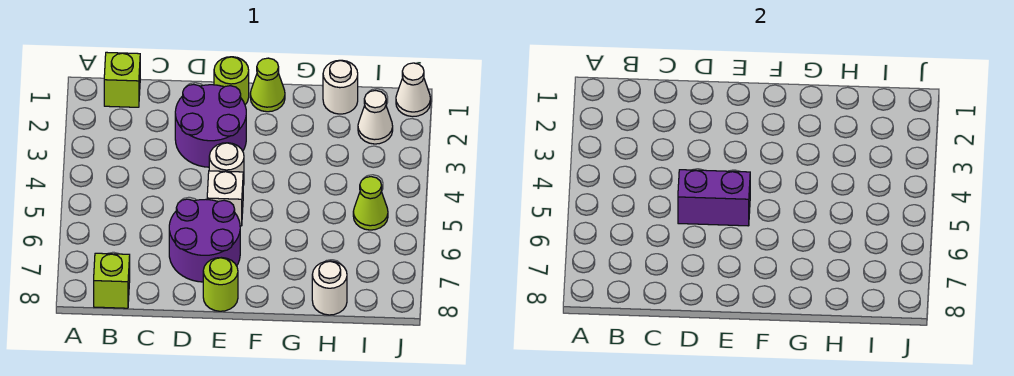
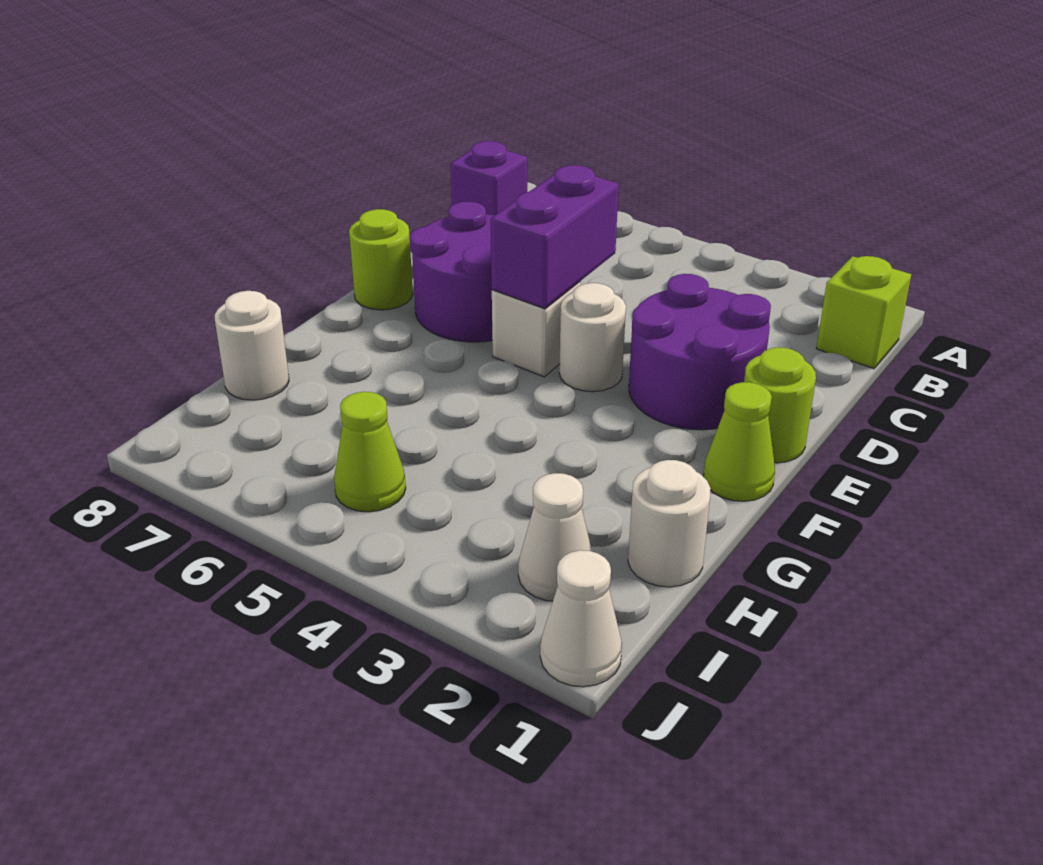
lime 1x1 brick [94,253,130,308] -> purple 1x1 brick [450,141,527,215]

